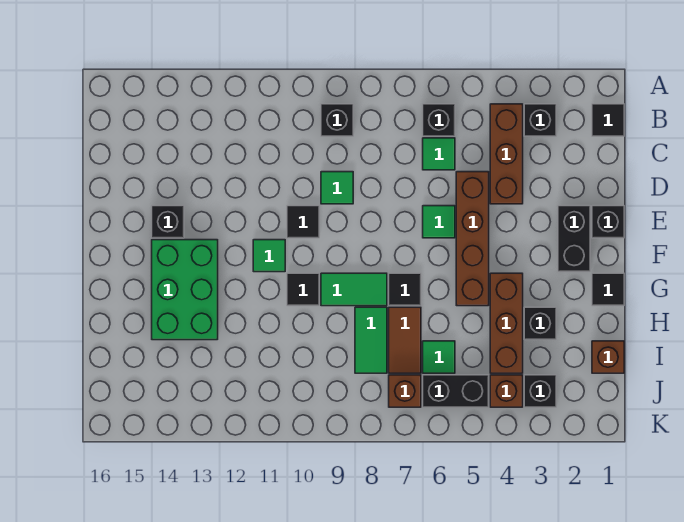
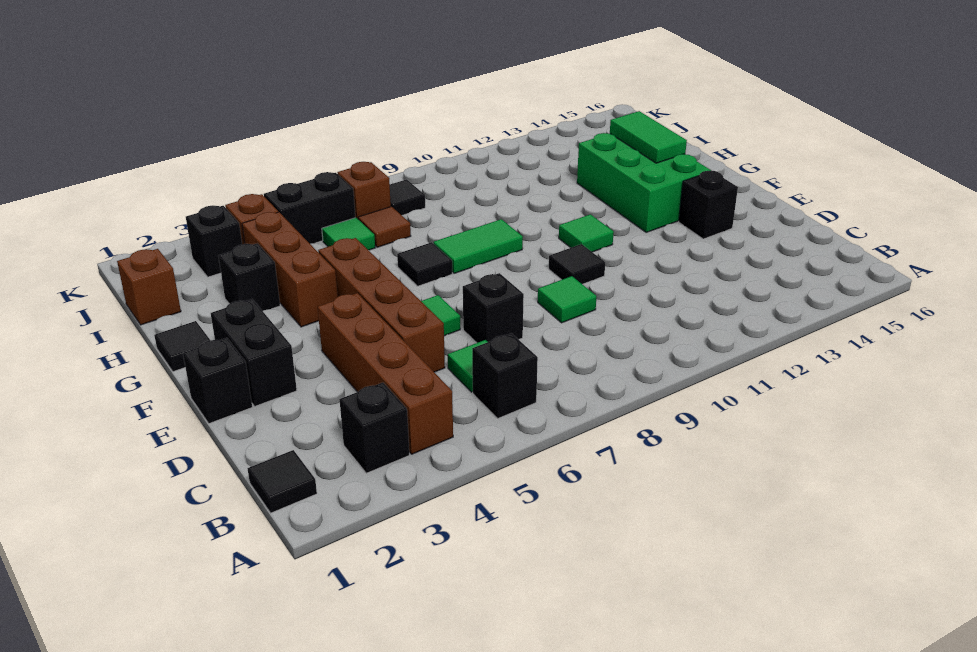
brown 1x3 brick [490,104,523,204] -> brown 1x4 brick [317,293,453,454]
black 1x1 brick [321,104,353,136] -> black 1x1 brick moved to [463,273,524,343]
black 1x1 tile [287,273,319,306] -> black 1x1 tile moved to [390,179,425,215]
brown 1x2 tile [389,307,421,373] -> brown 1x1 tile [358,207,411,247]
green 1x2 tile [355,307,387,373] -> green 1x2 tile moved to [610,111,687,163]

